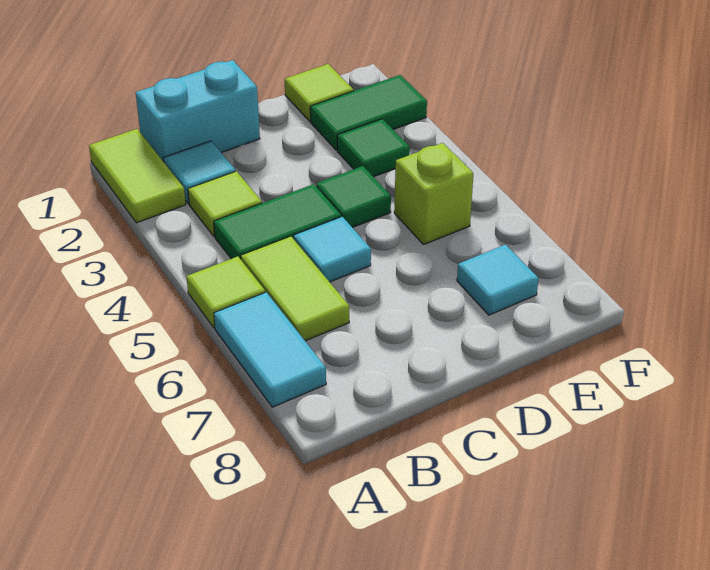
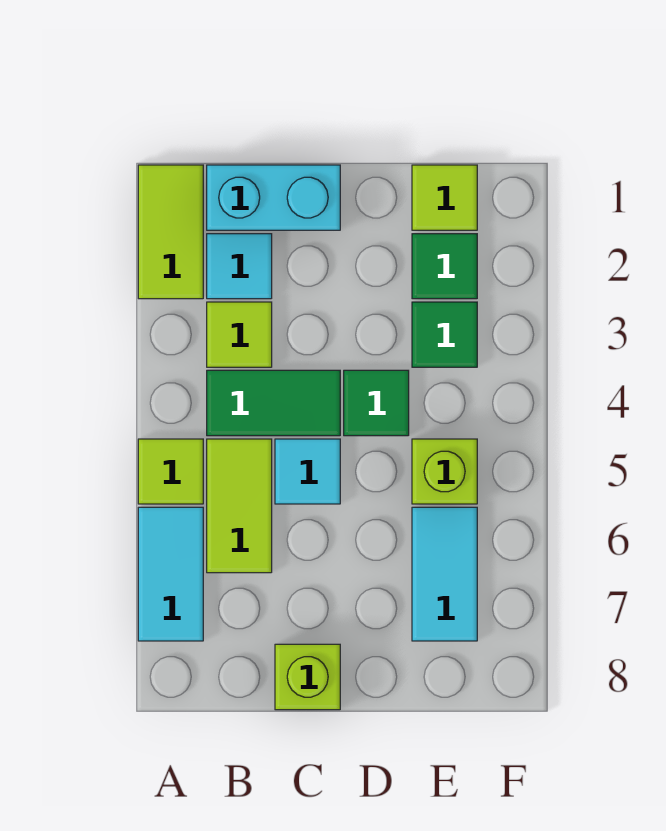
none -> lime 1x1 brick [275,644,340,710]
green 1x2 tile [310,75,427,150] -> green 1x1 tile [412,234,477,299]
cyan 1x1 tile [457,245,538,315] -> cyan 1x2 tile [412,507,477,641]

